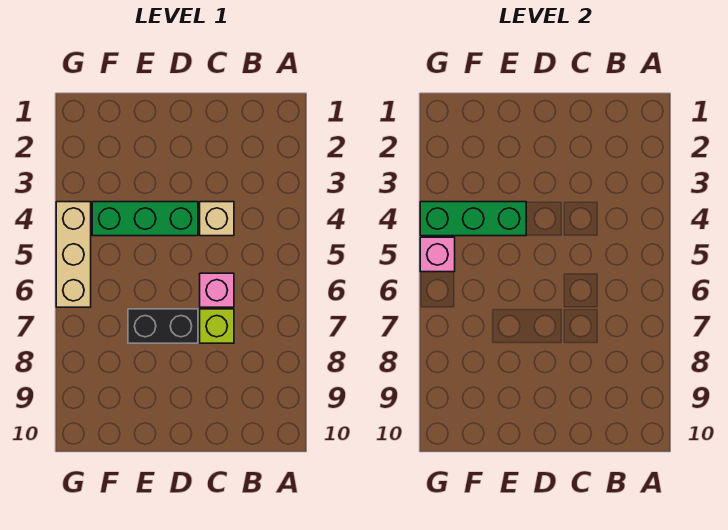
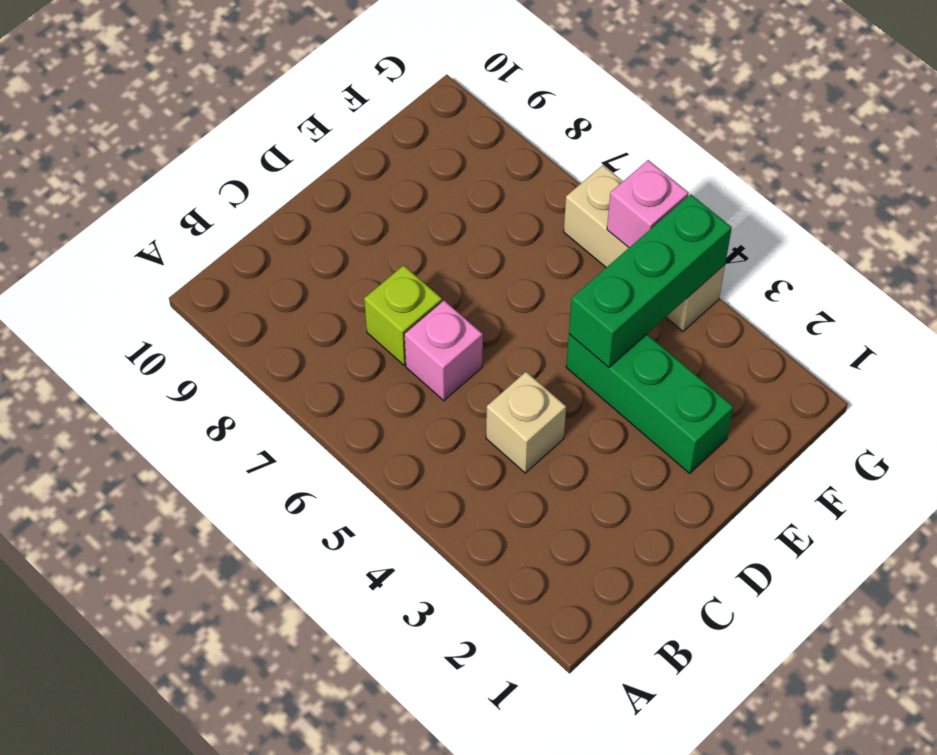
green 1x3 brick [92,202,198,236] -> green 1x3 brick turned to [566,334,733,473]
black 1x2 brick [128,309,198,343] -> none

